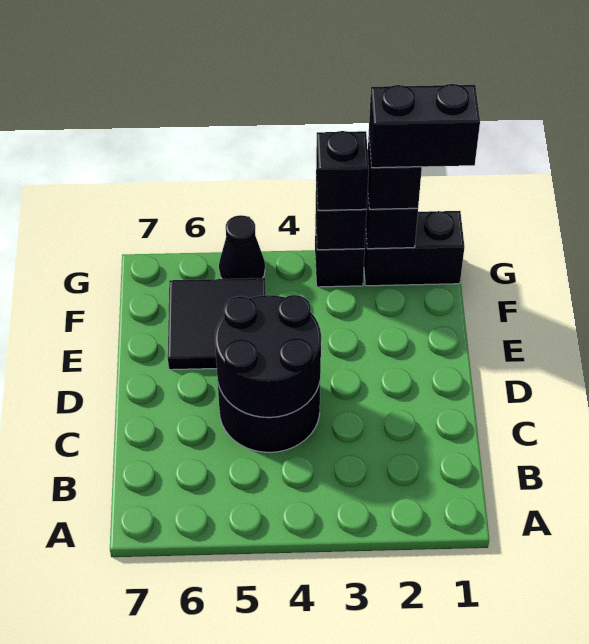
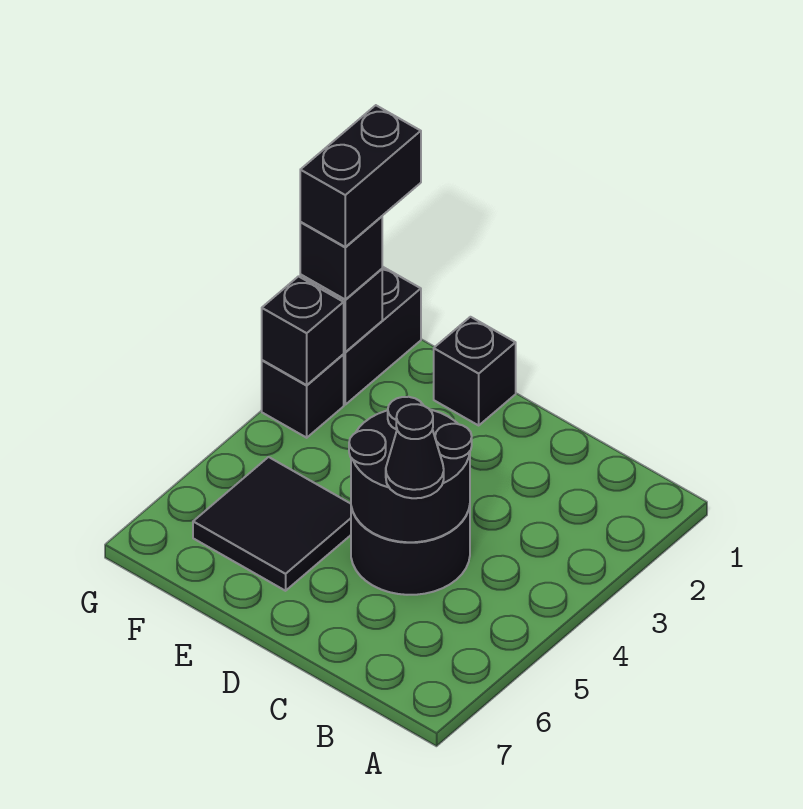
black 1x1 brick [316,131,369,210] -> black 1x1 brick moved to [434,317,516,425]
black 1x1 cone [219,215,265,279] -> black 1x1 cone moved to [386,404,444,498]

